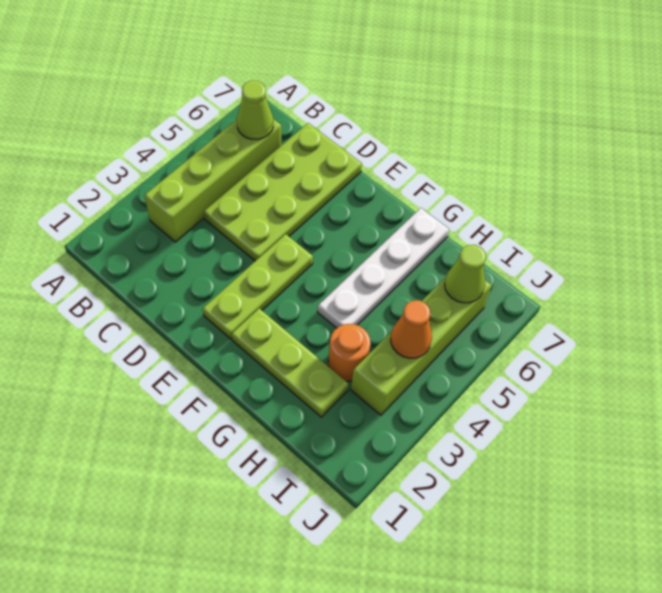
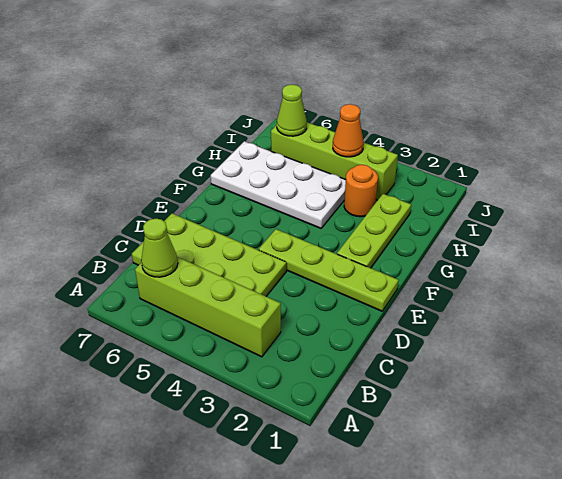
lime 1x3 plate [203,234,313,339] -> lime 1x4 plate [259,229,399,311]
white 1x4 plate [318,208,449,328] -> white 2x4 plate [211,141,346,228]

